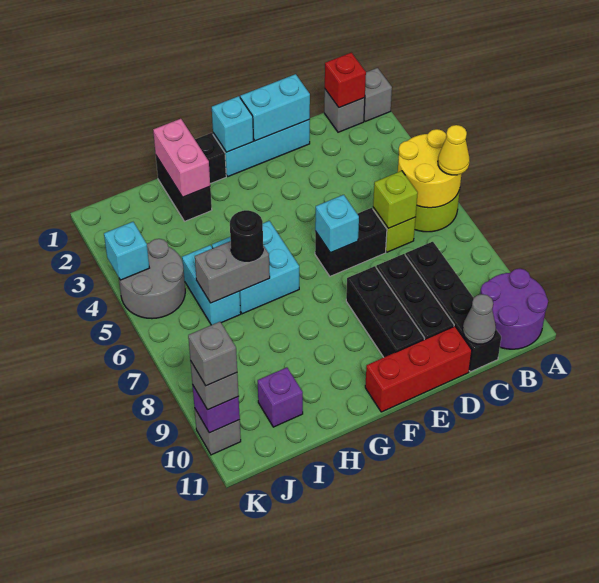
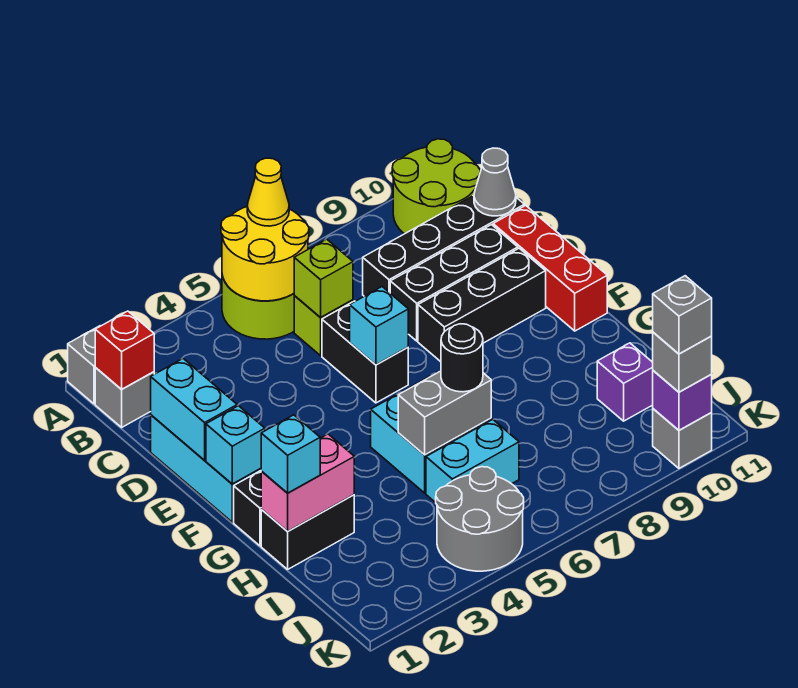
purple 2x2 round brick [480,269,548,349] -> lime 2x2 round brick [392,139,480,234]
grey 1x2 brick [195,241,270,303] -> grey 1x2 brick turned to [398,371,491,455]
cyan 1x1 brick [104,222,149,280] -> cyan 1x1 brick moved to [261,415,320,493]

